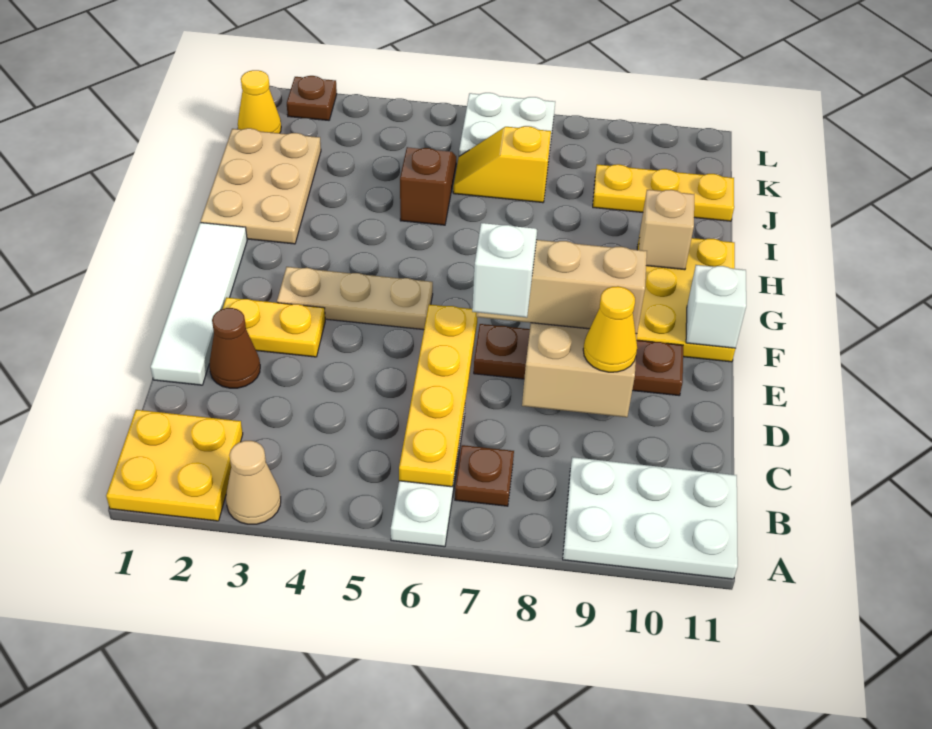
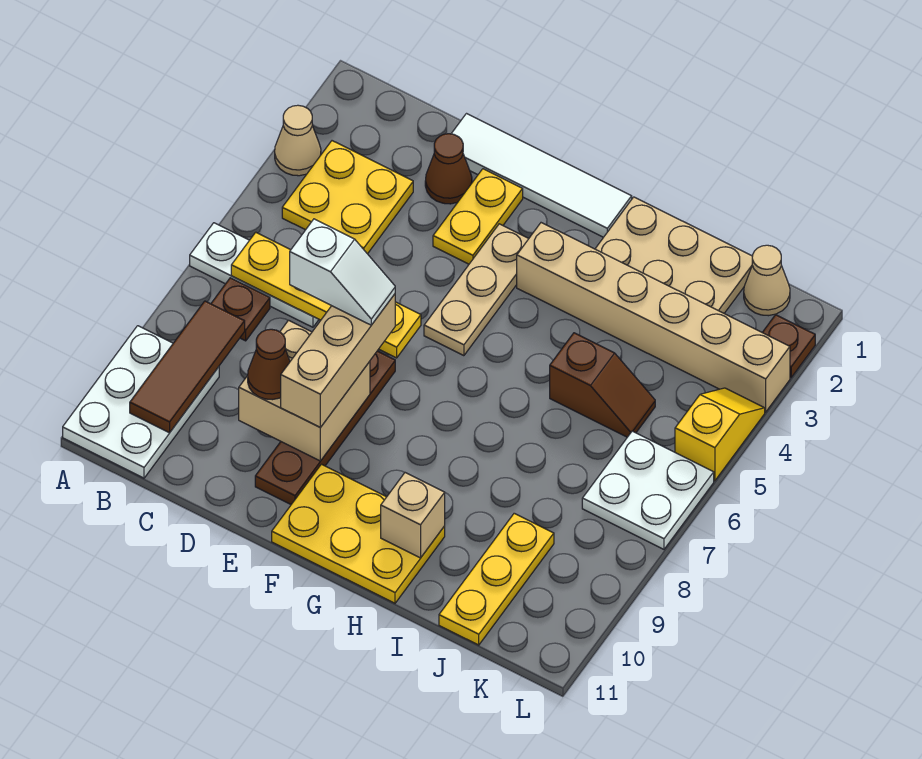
yellow 2x2 plate [106,410,243,521] -> yellow 2x2 plate moved to [282,141,413,254]
none -> brown 1x3 tile [130,301,245,433]
yellow 1x1 cone [583,286,637,372] -> brown 1x1 cone [248,329,290,400]
white 1x1 brick [686,265,746,348] -> none
none -> tan 1x6 brick [517,223,790,412]
yellow 1x2 slope [453,126,551,203] -> yellow 1x2 slope moved to [675,388,765,481]
yellow 1x1 cone [238,70,281,133] -> tan 1x1 cone [744,245,790,316]

